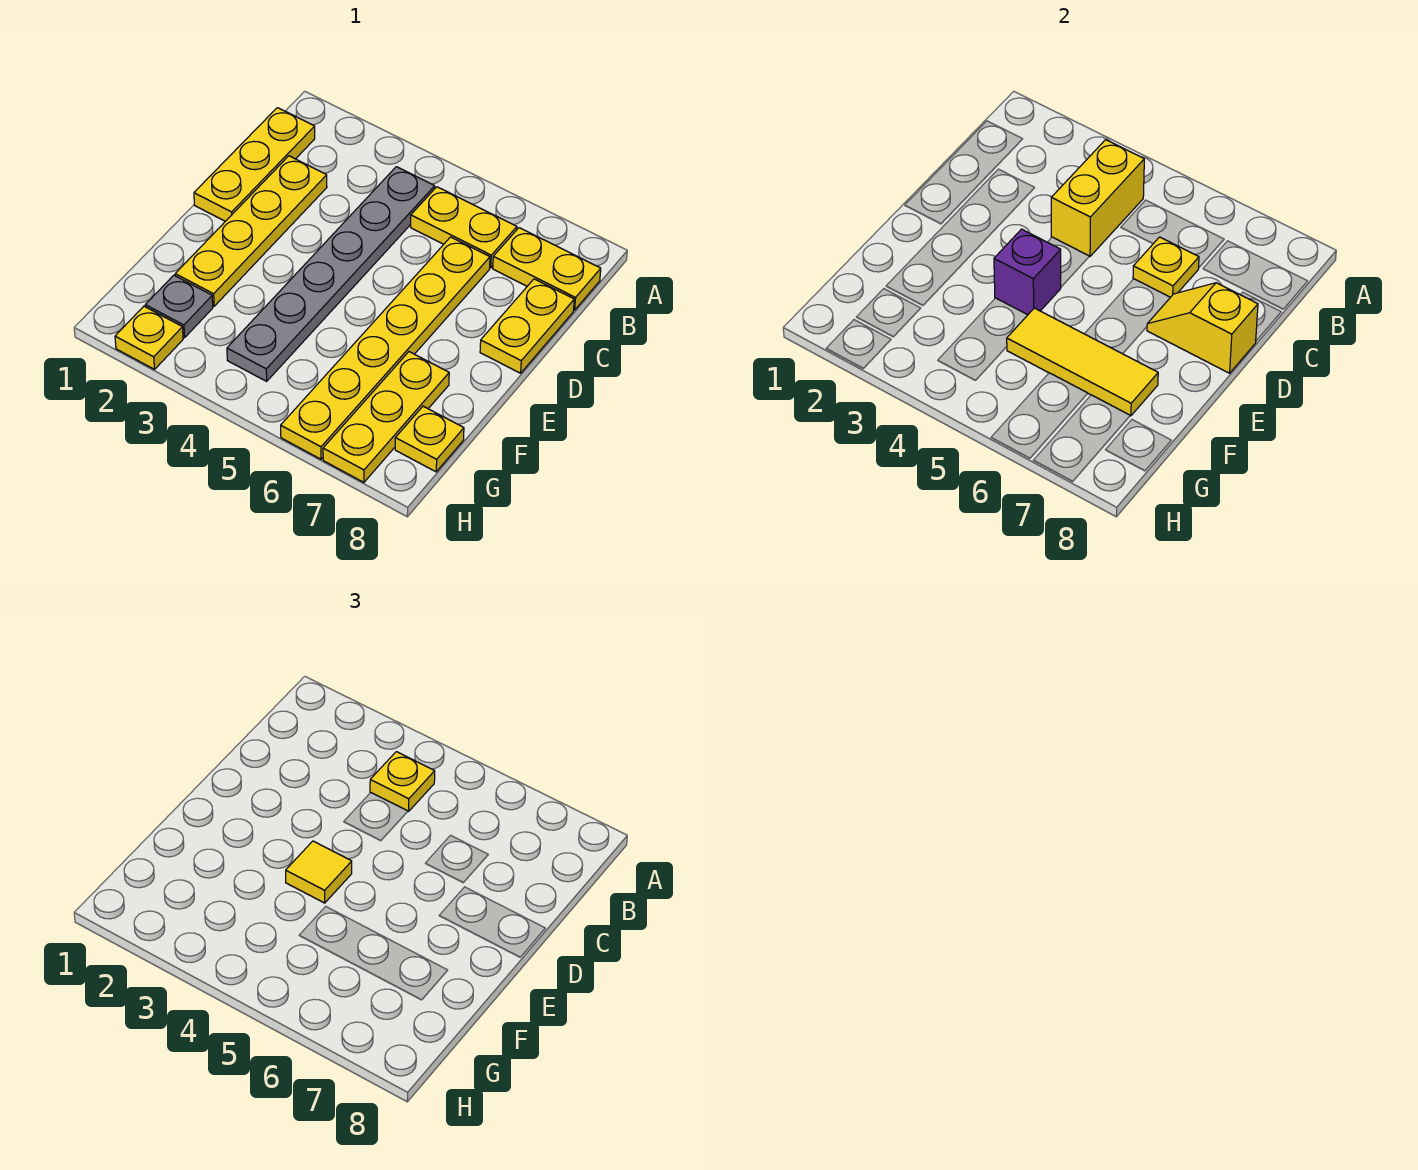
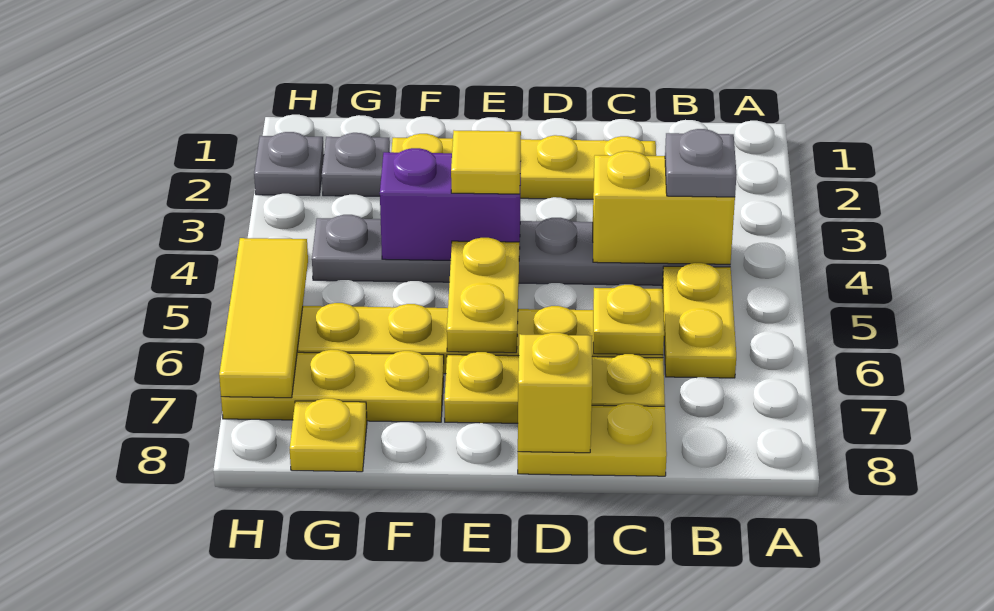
yellow 1x3 plate [194,108,315,221] -> yellow 1x3 plate moved to [444,352,665,423]
yellow 1x1 plate [370,752,435,811] -> grey 1x1 plate [665,129,736,197]
yellow 1x2 plate [493,228,601,310] -> yellow 1x2 plate moved to [447,238,519,353]
purple 1x1 brick [994,229,1061,315] -> purple 1x2 brick [380,148,521,260]
yellow 1x3 tile [1007,308,1158,416] -> yellow 1x3 tile moved to [219,238,308,398]
yellow 1x1 plate [115,306,183,369] -> grey 1x1 plate [254,132,324,196]

